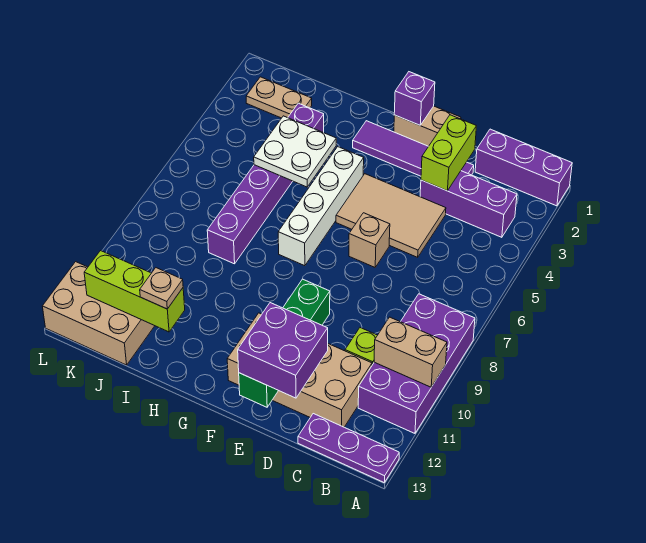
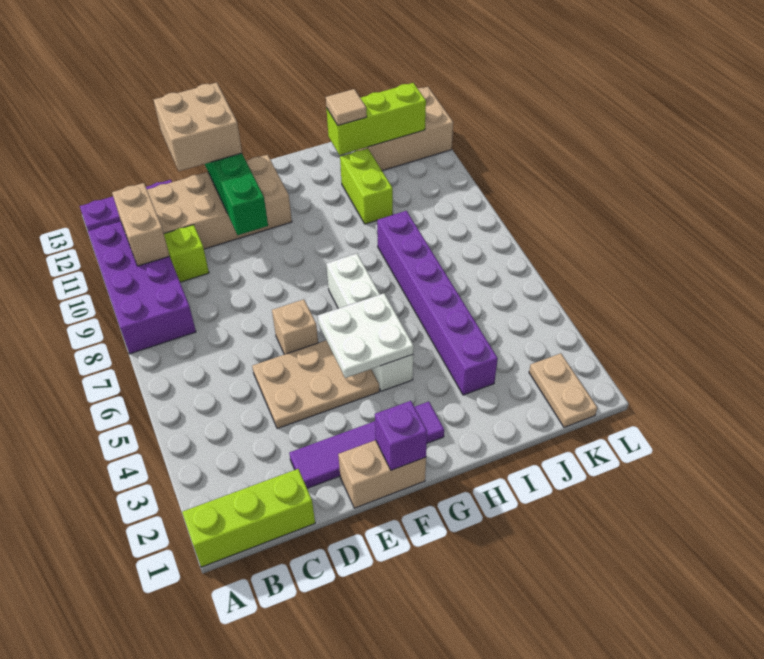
purple 1x3 brick [475,129,572,206] -> lime 1x3 brick [182,469,315,567]
tan 1x2 brick [374,317,447,387] -> tan 1x2 brick turned to [112,183,170,266]
purple 1x3 brick [420,171,517,237] -> none
lime 1x2 brick [421,115,476,191] -> lime 1x2 brick moved to [340,148,393,224]
tan 2x3 tile [336,174,446,257] -> tan 2x3 plate [252,340,379,429]
purple 2x2 brick [238,303,328,398] -> tan 2x2 brick [154,83,242,171]
white 2x2 plate [254,116,336,187] -> white 2x2 plate moved to [318,293,414,378]
tan 1x1 plate [140,268,183,309] -> tan 1x1 tile [326,89,367,125]
tan 1x2 plate [246,77,312,118] -> tan 1x2 plate turned to [529,353,597,427]

